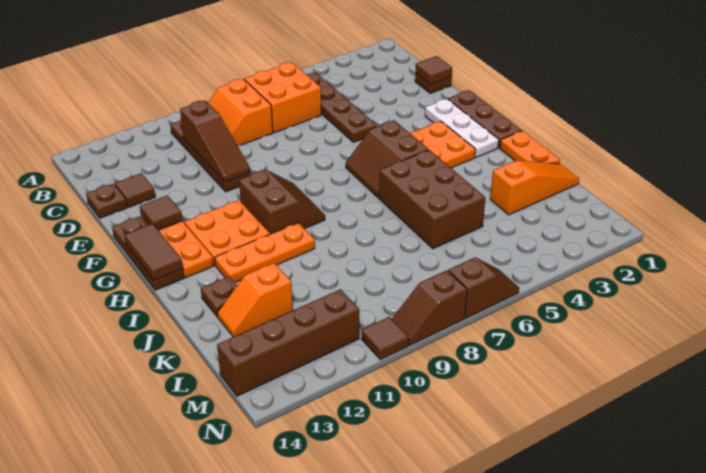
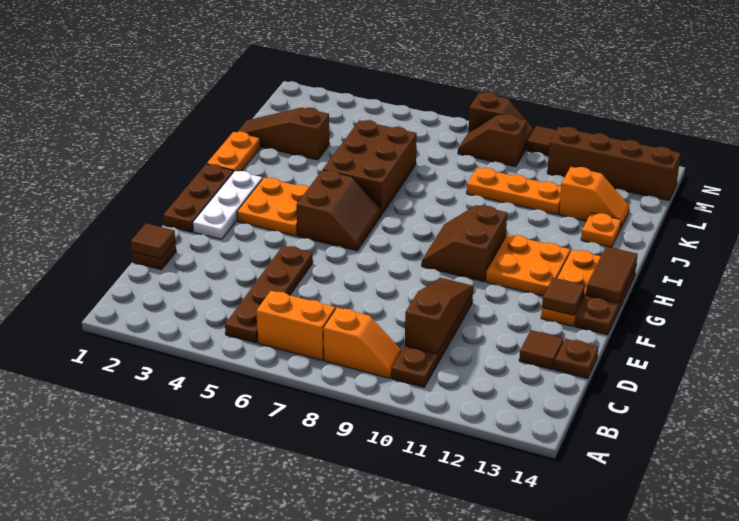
orange 2x2 brick [245,62,321,133] -> orange 1x2 brick [256,291,335,360]
orange 2x2 slope [208,79,273,146] -> orange 1x2 slope [323,307,402,378]
orange 1x3 plate [215,223,315,282] -> orange 1x3 plate moved to [467,168,561,214]
brown 1x1 plate [201,277,237,317] -> orange 1x1 plate [581,213,621,247]
orange 1x3 slope [490,160,579,215] -> brown 1x3 slope [237,108,329,160]
brown 1x2 slope [448,257,519,318] -> brown 1x2 slope moved to [458,114,527,167]

